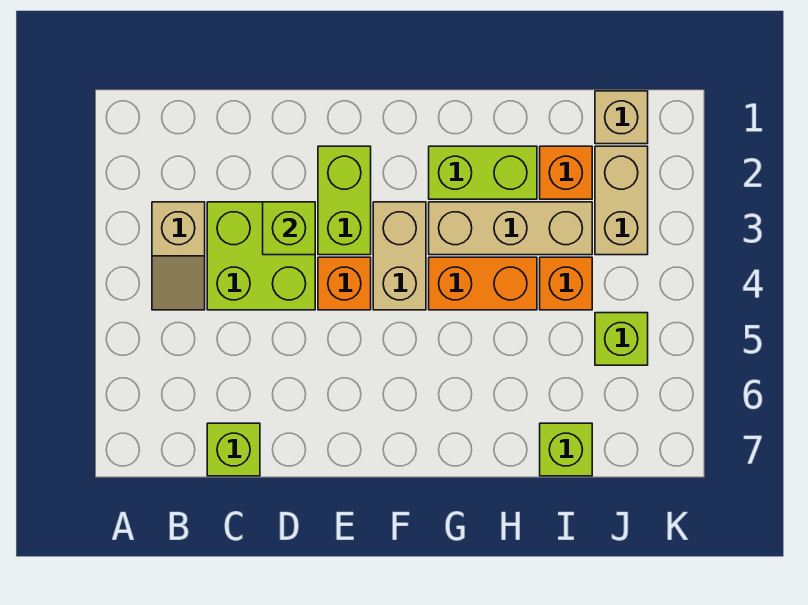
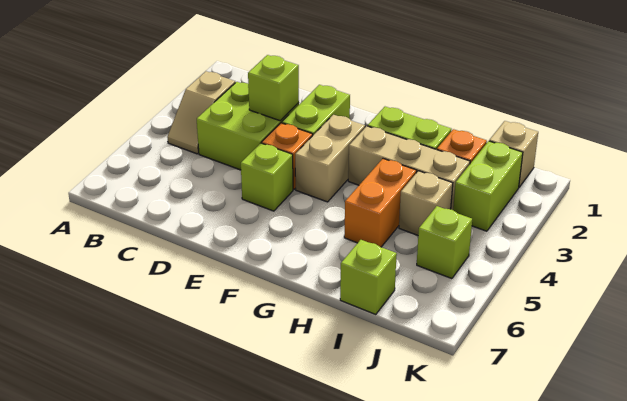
lime 1x1 brick [207,423,260,476] -> lime 1x1 brick moved to [241,143,293,211]
orange 1x2 brick [429,257,537,310] -> orange 1x2 brick turned to [344,159,417,247]
orange 1x1 brick [540,257,592,310] -> tan 1x1 brick [399,171,453,235]
tan 1x2 brick [595,146,648,255] -> lime 1x2 brick [453,141,523,231]

